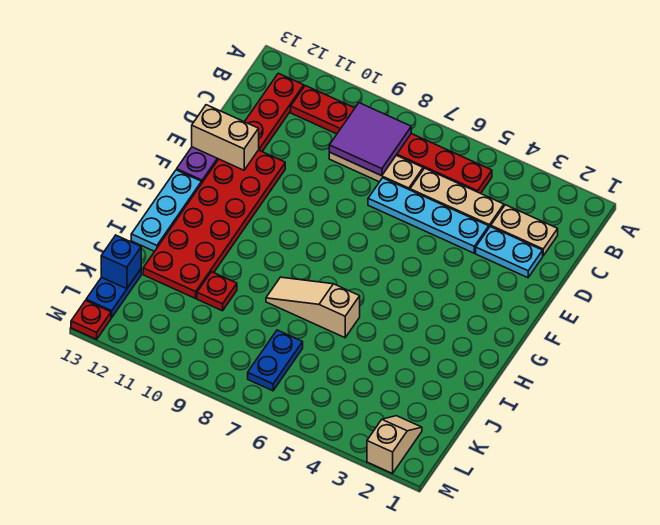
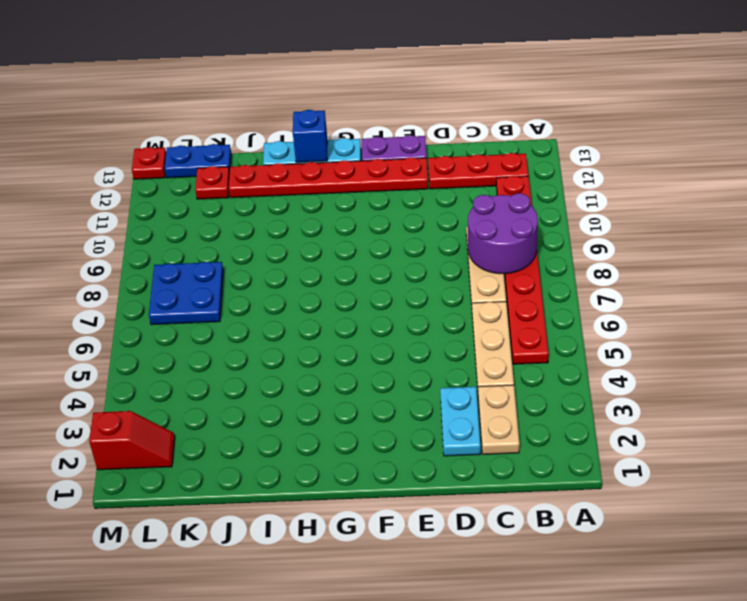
purple 2x2 tile [329,103,411,176] -> purple 2x2 round brick [468,193,538,274]
cyan 1x4 plate [368,178,489,253] -> none
red 2x6 plate [143,150,285,298] -> red 1x6 plate [229,157,428,198]
tan 1x2 brick [192,105,259,170] -> none
tan 1x3 slope [266,277,360,338] -> none
red 1x1 plate [197,272,237,311] -> red 1x1 plate moved to [195,166,230,199]
blue 1x2 plate [248,330,303,391] -> blue 2x2 plate [149,262,224,325]
blue 1x1 brick [101,235,141,289] -> blue 1x1 brick moved to [293,110,328,162]
tan 1x2 slope [367,416,422,473] -> red 1x2 slope [89,411,175,470]

